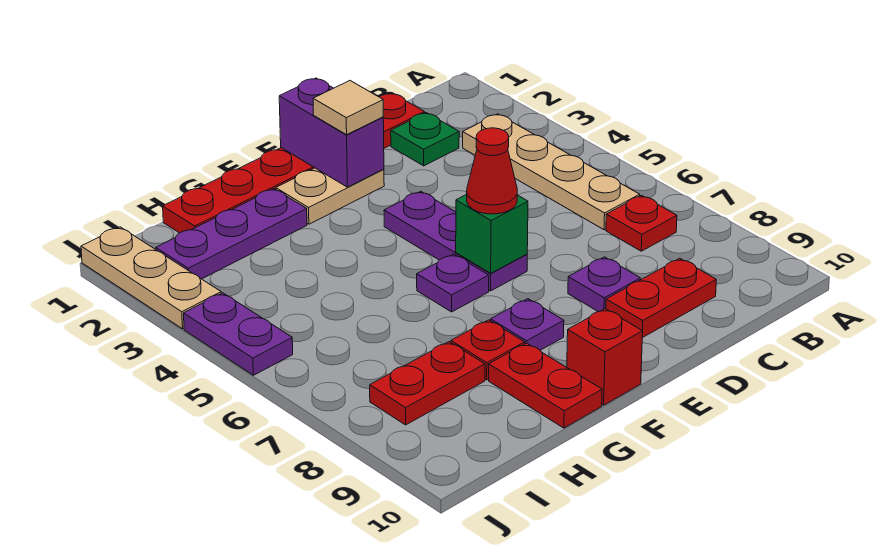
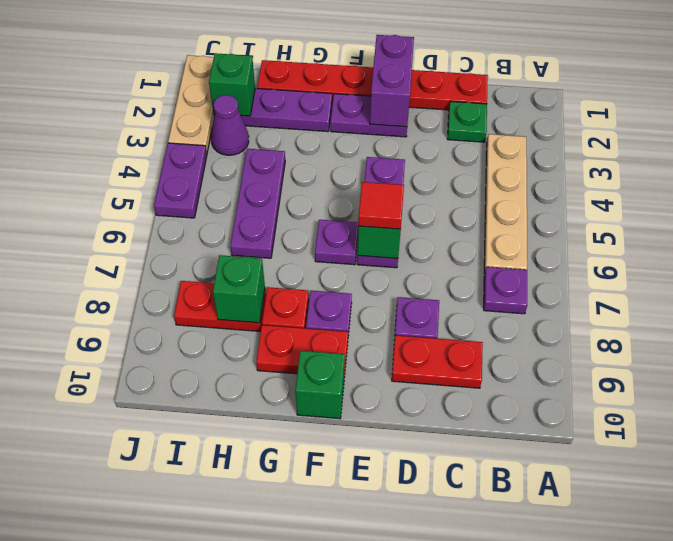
red 1x1 plate [606,195,677,251] -> purple 1x1 plate [484,267,527,314]
tan 1x2 plate [276,168,384,224] -> purple 1x2 plate [331,94,407,137]
tan 1x1 tile [313,81,383,135] -> none
red 1x1 cone [467,128,517,214] -> red 1x1 tile [358,182,404,229]
red 1x1 brick [567,309,643,405] -> green 1x1 brick [295,351,345,419]
red 1x2 plate [489,343,602,428] -> red 1x2 plate turned to [256,325,348,377]
none -> purple 1x3 plate [230,149,285,258]
none -> green 1x1 brick [213,255,265,323]
none -> green 1x1 brick [209,53,255,116]
none -> purple 1x1 cone [211,95,249,155]

